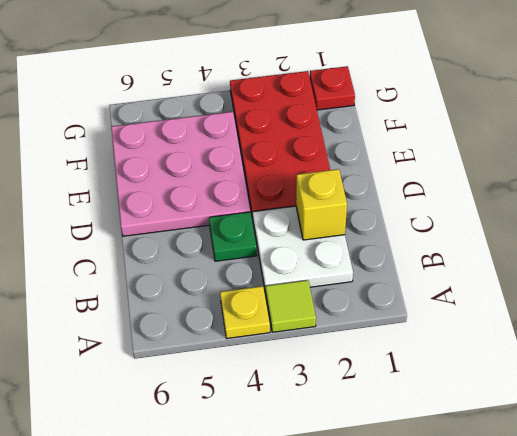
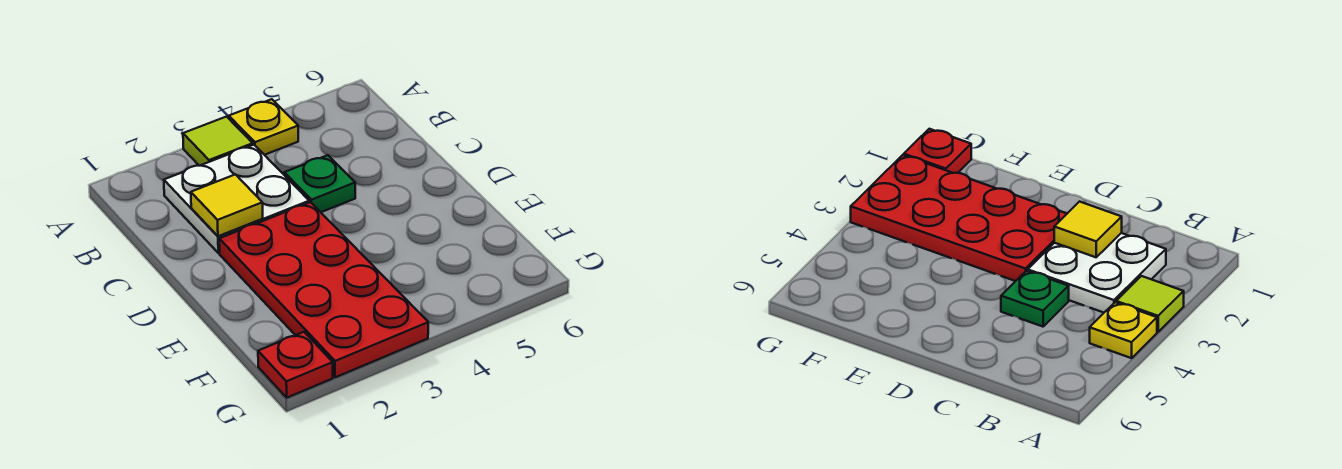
yellow 1x1 brick [296,169,347,240] -> yellow 1x1 tile [191,174,263,236]
pink 3x3 plate [111,112,250,236] -> none

